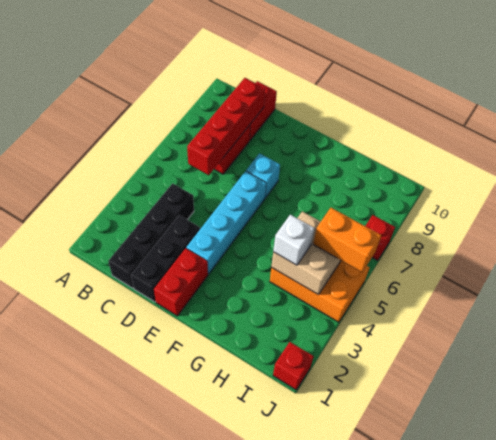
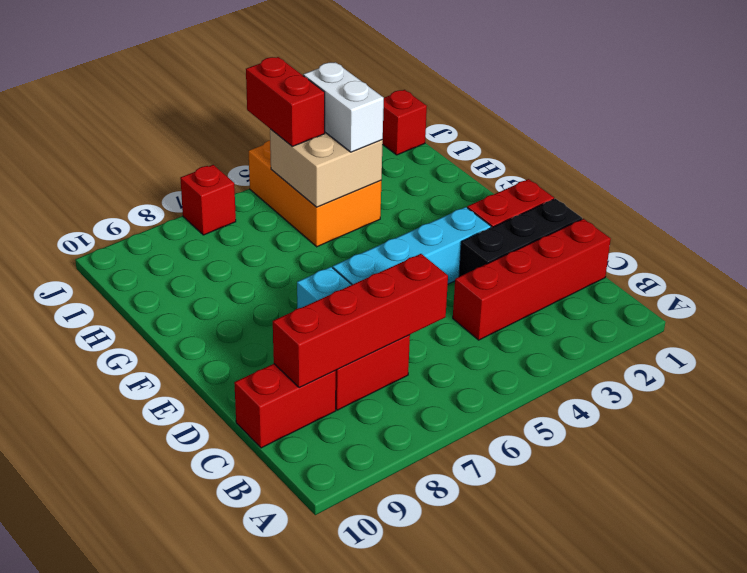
black 1x4 brick [108,183,194,288] -> red 1x4 brick [453,219,611,340]
white 1x1 brick [273,215,314,265] -> white 1x2 brick [303,62,384,152]
orange 1x2 brick [313,208,381,272] -> red 1x2 brick [246,57,325,146]

